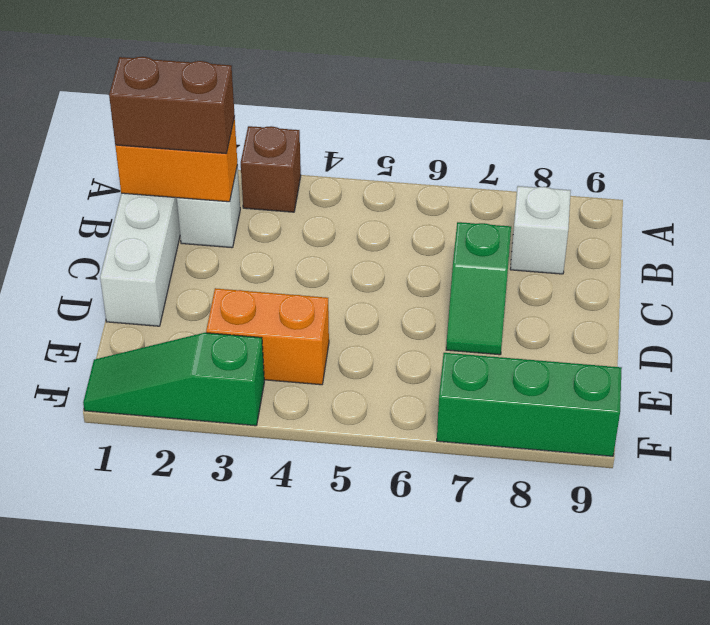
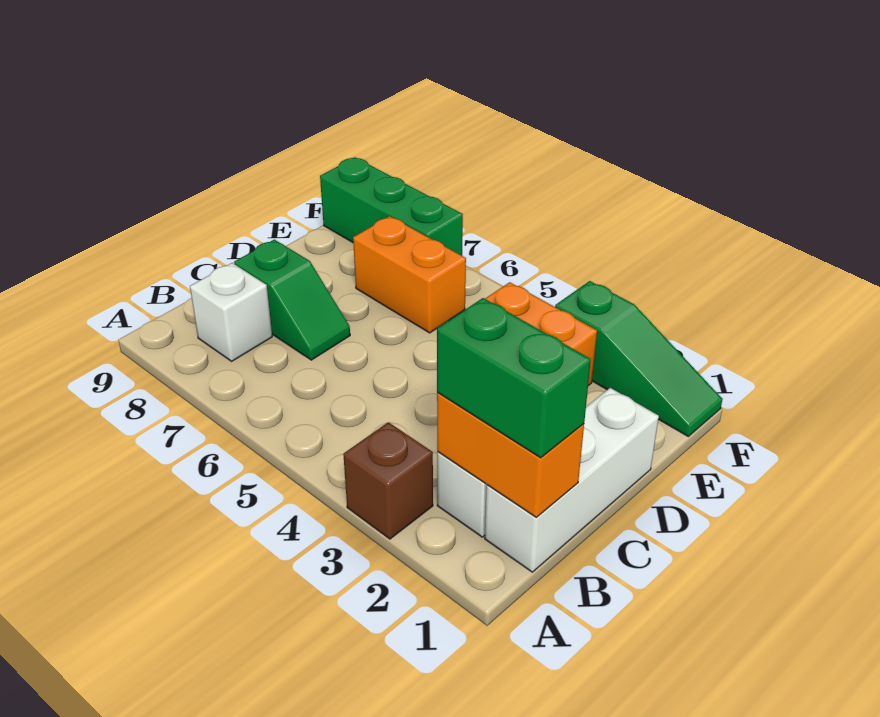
brown 1x2 brick [109,57,235,154] -> green 1x2 brick [437,298,591,458]
green 1x2 slope [446,222,511,355] -> green 1x2 slope turned to [234,240,350,360]
none -> orange 1x2 brick [353,216,466,333]

